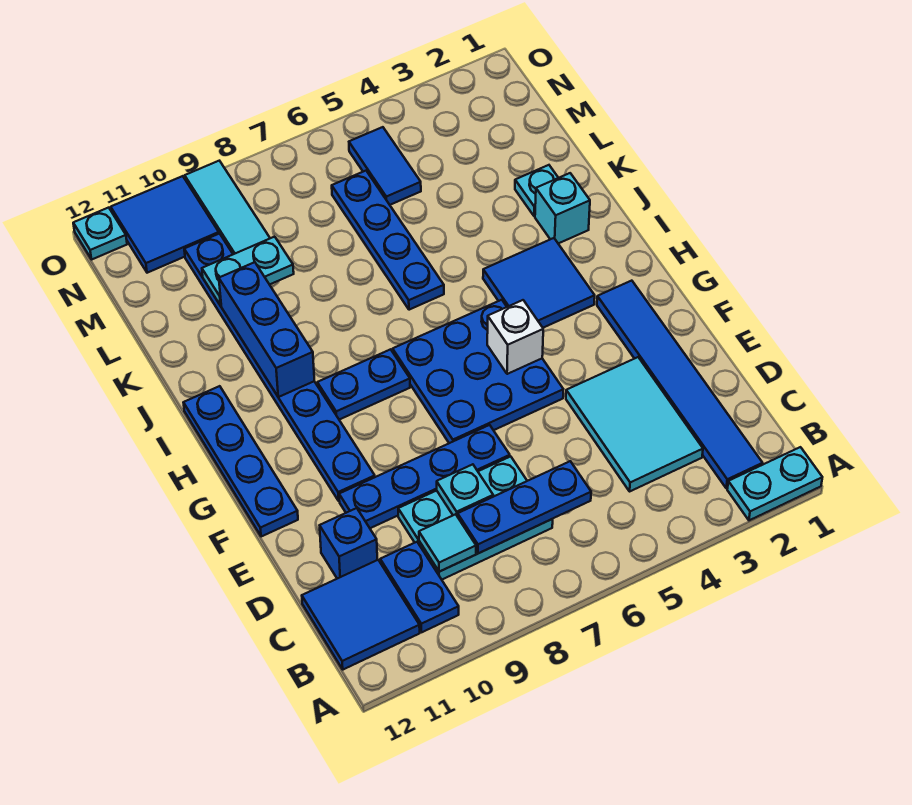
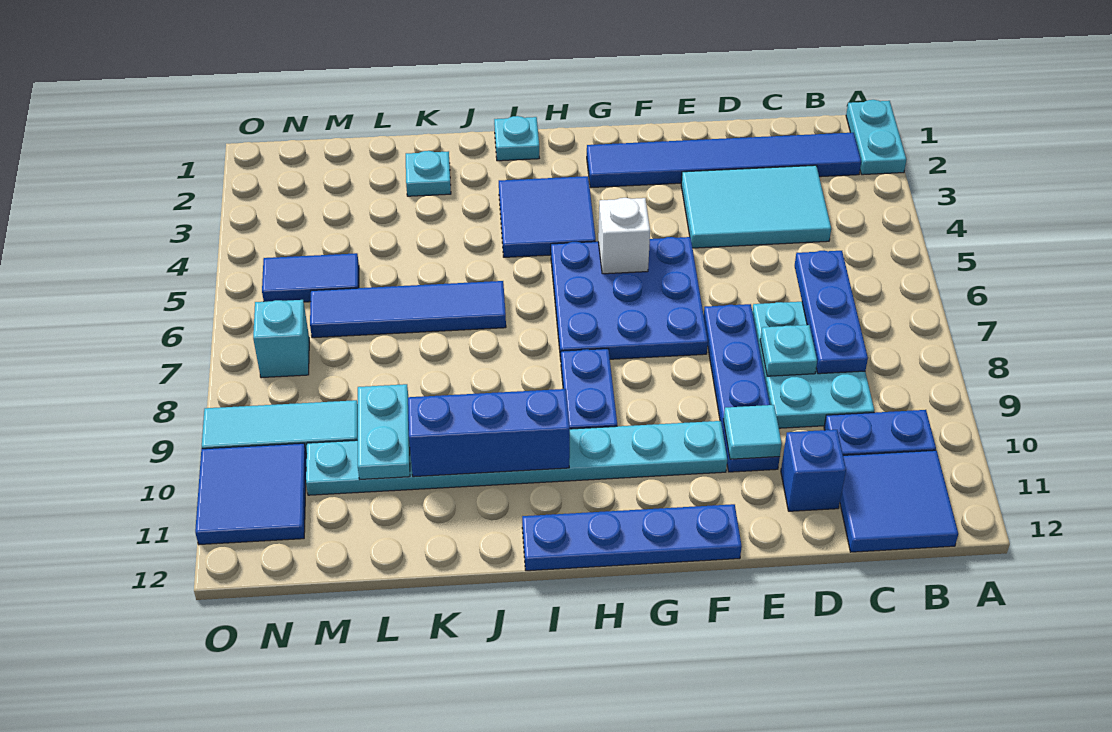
cyan 1x1 tile [419,514,476,572] -> cyan 1x1 tile moved to [724,405,782,459]
blue 1x8 plate [184,234,375,501] -> cyan 1x8 plate [306,421,727,495]
cyan 1x1 brick [535,173,590,244] -> cyan 1x1 brick moved to [253,300,309,378]
blue 1x4 plate [332,171,444,310] -> blue 1x4 tile [310,281,506,338]
cyan 1x1 plate [73,208,127,259] -> cyan 1x1 plate moved to [494,116,539,161]

